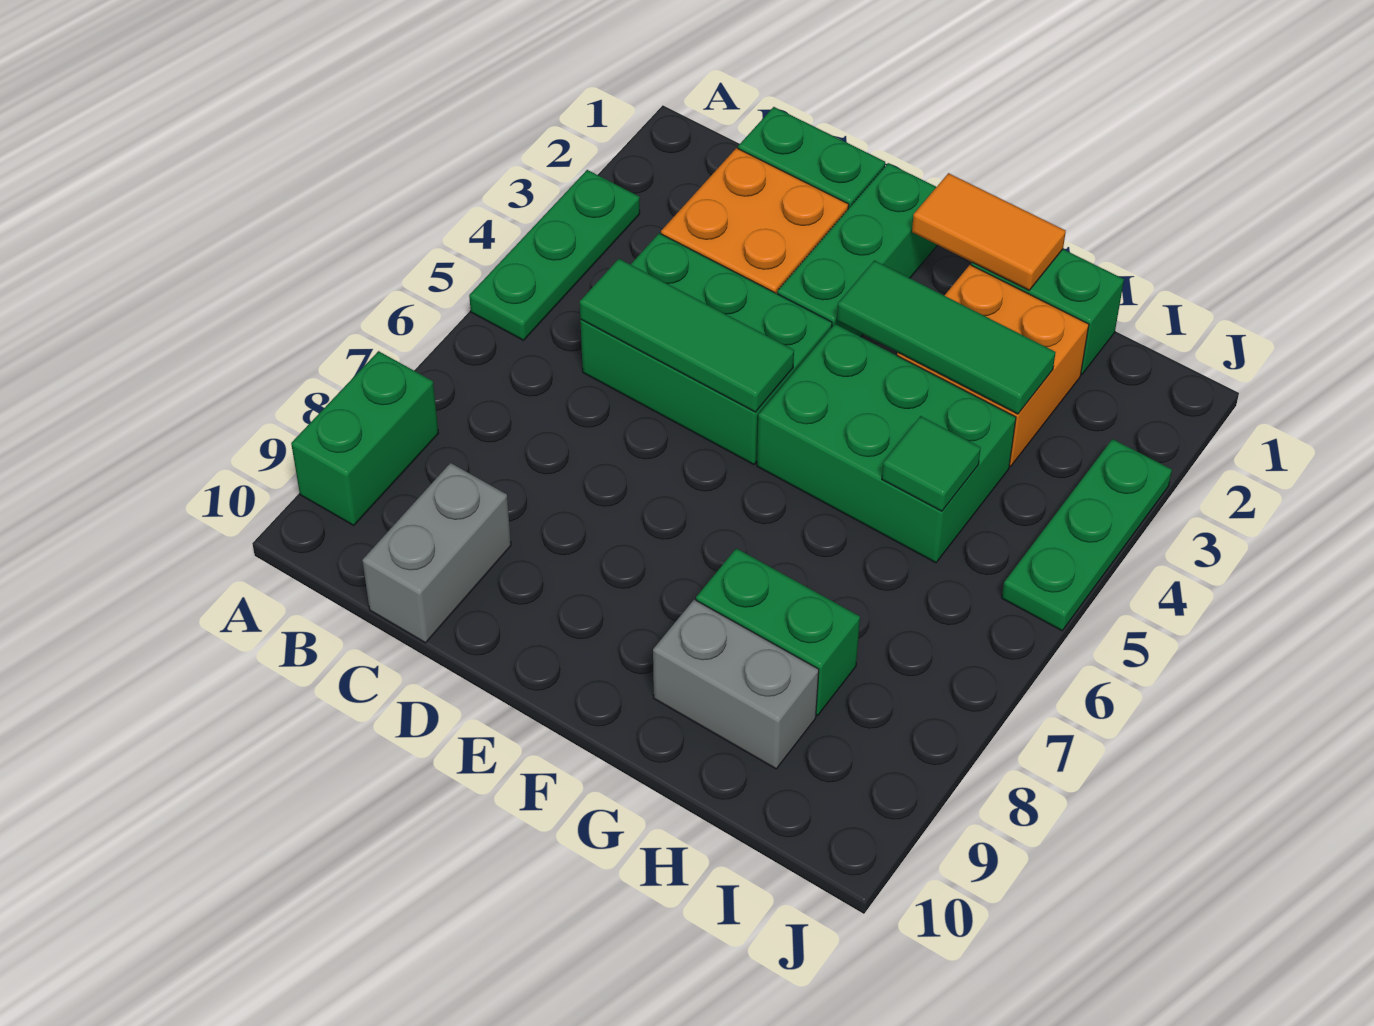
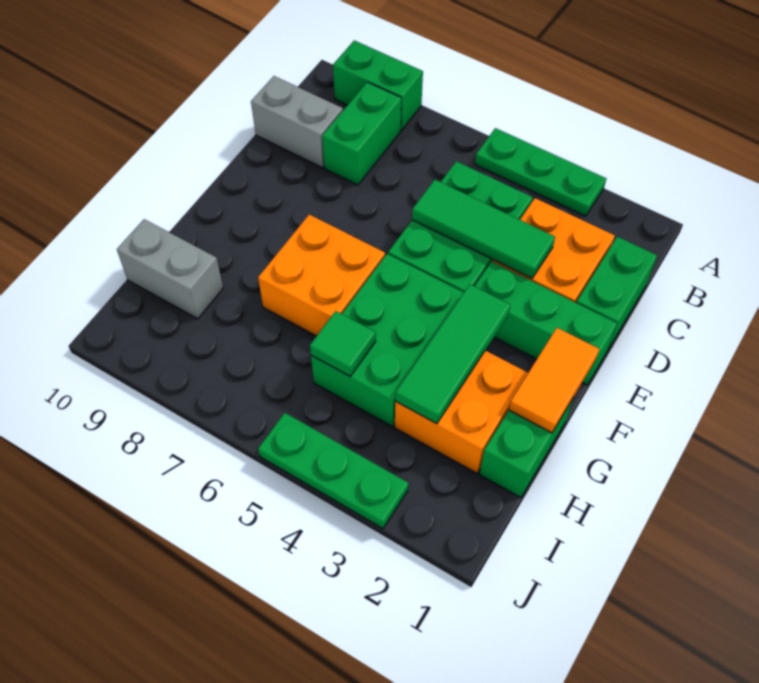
green 1x3 tile [580,259,794,412] -> green 1x3 tile turned to [412,180,555,279]
none -> orange 2x2 brick [258,215,385,336]
green 1x2 brick [696,548,860,716] -> green 1x2 brick moved to [322,82,401,185]
grey 1x2 brick [653,600,819,769] -> grey 1x2 brick turned to [117,219,223,319]

